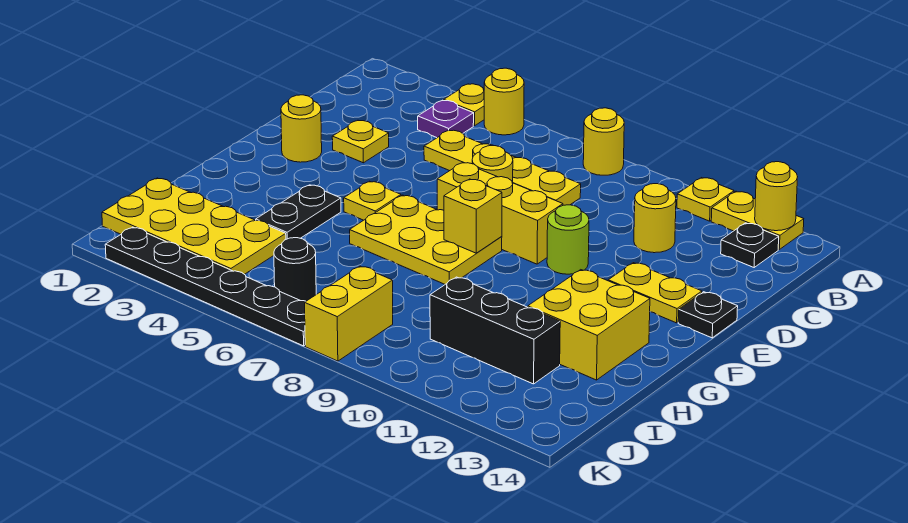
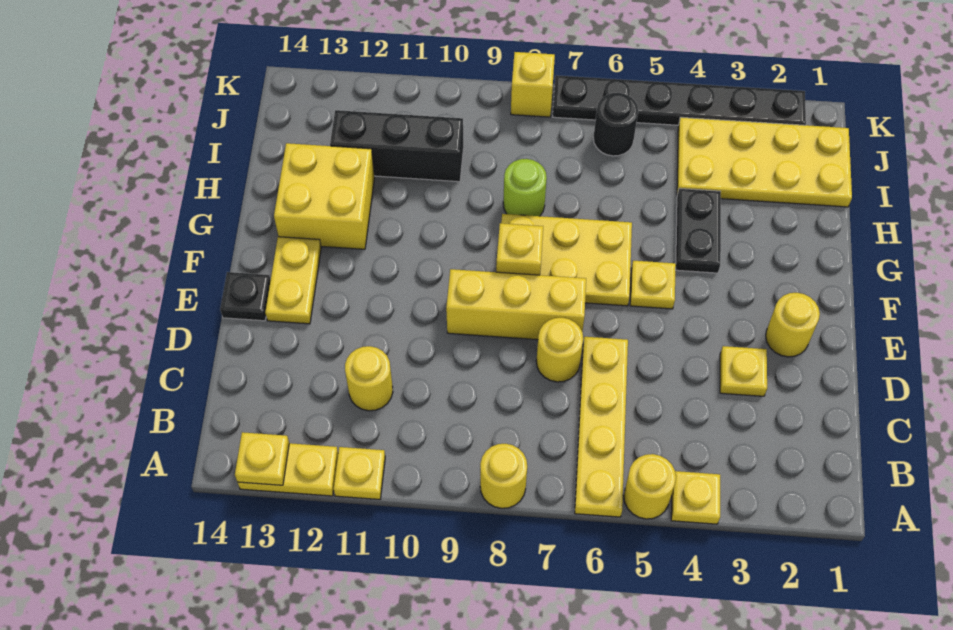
yellow 1x1 round brick [755,162,798,231] -> yellow 1x1 plate [235,432,289,485]
purple 1x1 plate [418,100,474,138] -> none
black 1x1 plate [721,223,779,267] -> none
yellow 1x4 plate [424,130,581,205] -> yellow 1x4 plate turned to [575,337,628,517]
lime 1x1 round brick [547,205,589,274] -> lime 1x1 round brick moved to [503,159,547,216]
yellow 1x2 plate [608,263,702,323] -> yellow 1x2 plate turned to [265,237,321,324]
yellow 1x2 brick [305,266,393,361] -> yellow 1x1 brick [511,52,555,117]

